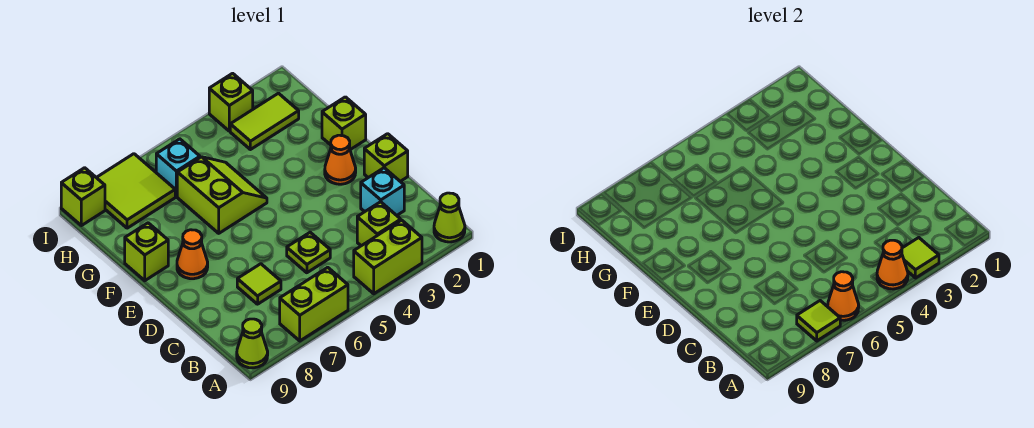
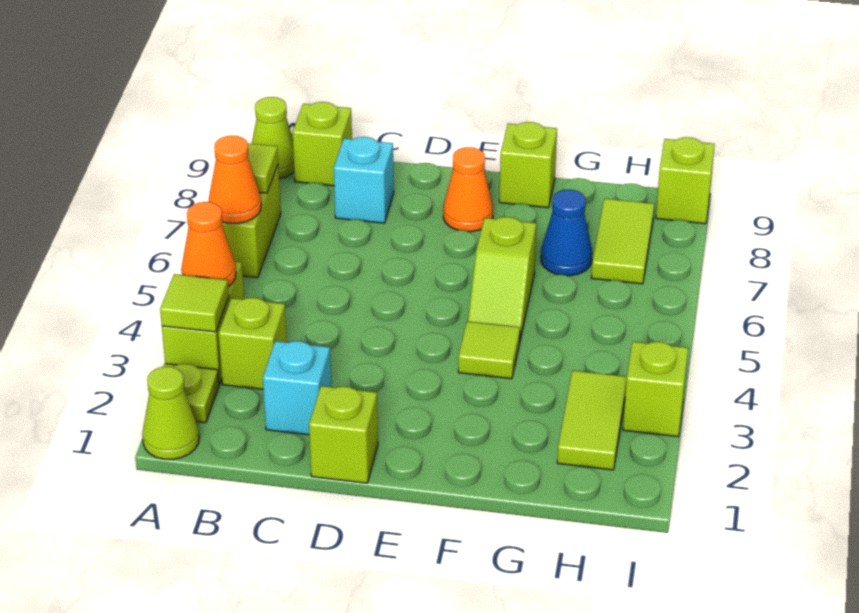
lime 1x1 plate [287,232,330,273] -> lime 1x1 plate moved to [163,364,219,423]
lime 1x1 tile [237,264,281,304] -> lime 1x1 tile moved to [458,321,520,379]
orange 1x1 cone [325,135,356,184] -> none
lime 1x1 brick [322,97,366,150] -> lime 1x1 brick moved to [293,102,352,186]
lime 2x2 slope [177,157,267,233] -> lime 1x2 slope [468,217,536,339]
none -> blue 1x1 cone [541,190,592,276]
cyan 1x1 brick [156,139,200,197] -> cyan 1x1 brick moved to [334,137,394,223]
lime 2x2 tile [97,154,175,228] -> lime 1x2 tile [591,199,654,284]

